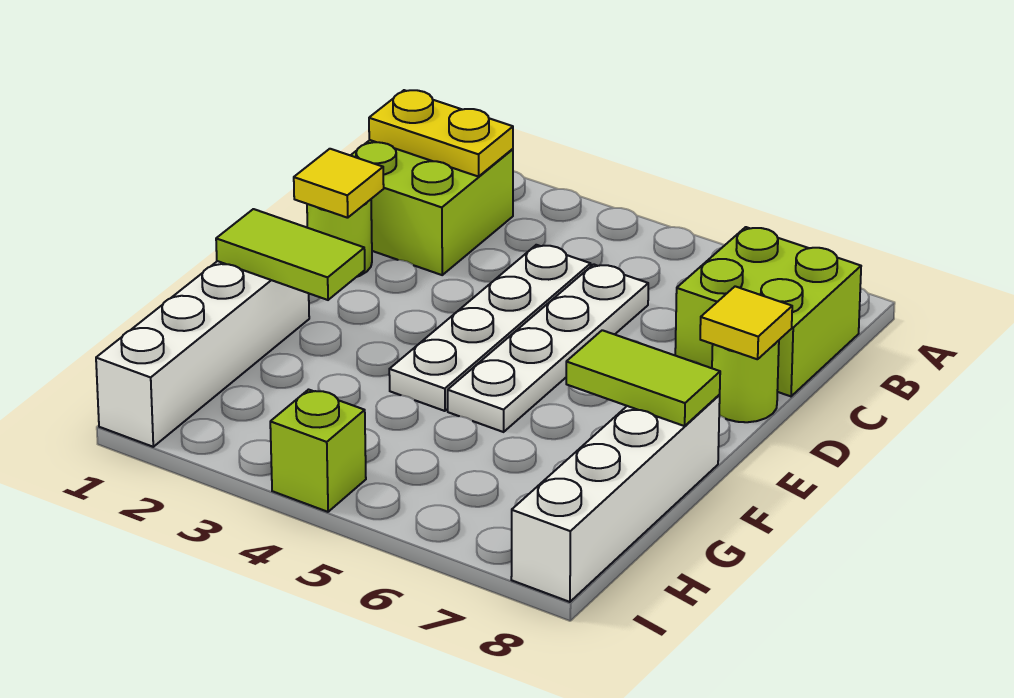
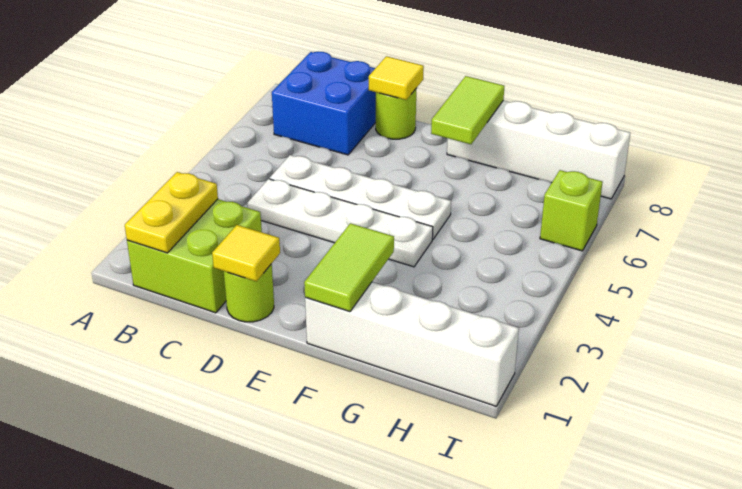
lime 2x2 brick [675,227,861,396] -> blue 2x2 brick [272,52,376,155]
lime 1x1 brick [270,390,366,512] -> lime 1x1 brick moved to [540,170,603,251]

